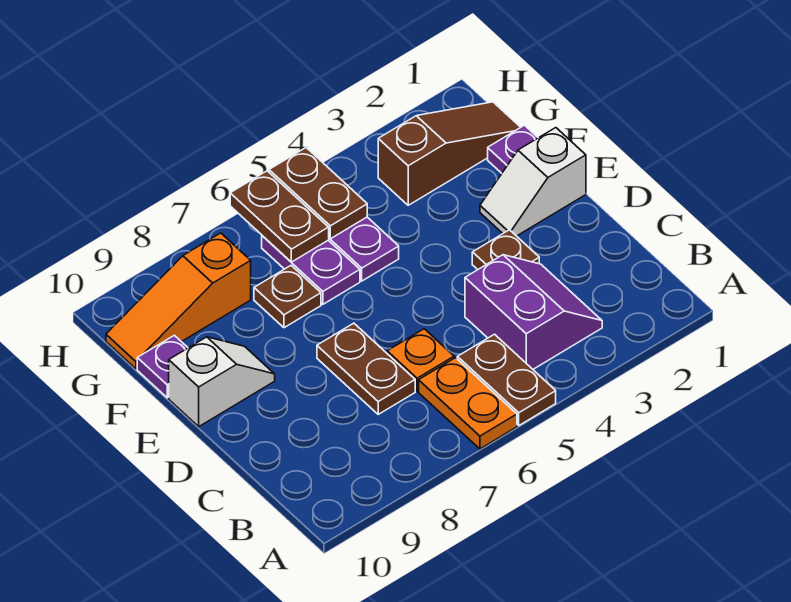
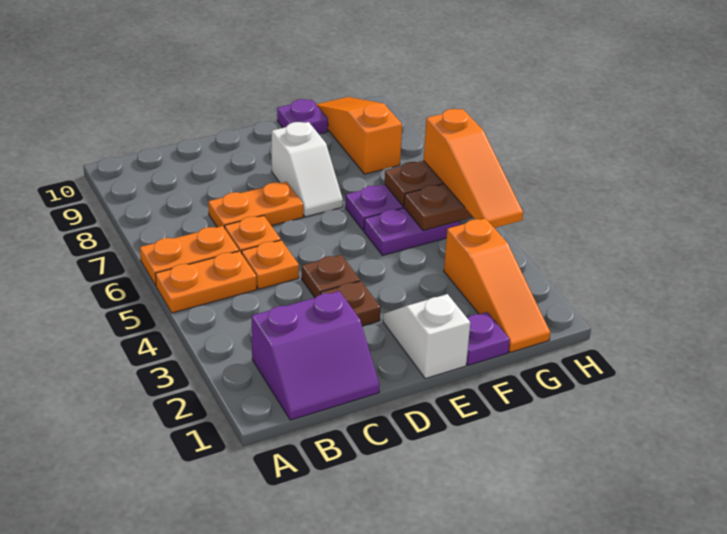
brown 1x2 plate [457,334,556,425] -> orange 1x2 plate [155,251,257,313]
purple 2x2 slope [465,255,602,369] -> purple 2x2 slope moved to [252,291,380,420]
none -> orange 1x1 plate [242,240,299,289]
brown 1x2 plate [317,323,415,414] -> orange 1x2 plate [208,182,303,228]
white 1x2 slope [169,337,275,426] -> white 1x2 slope moved to [272,122,343,217]
brown 1x1 plate [254,266,321,328] -> brown 1x1 plate moved to [302,255,360,298]
brown 1x3 slope [378,102,521,205] -> orange 1x3 slope [444,218,550,352]
none -> orange 1x3 slope [424,109,523,228]

